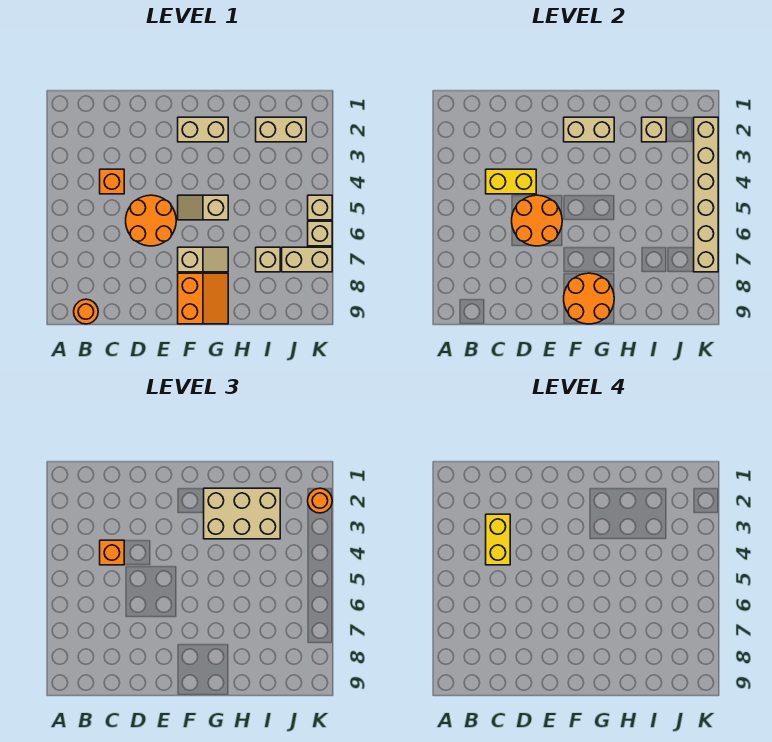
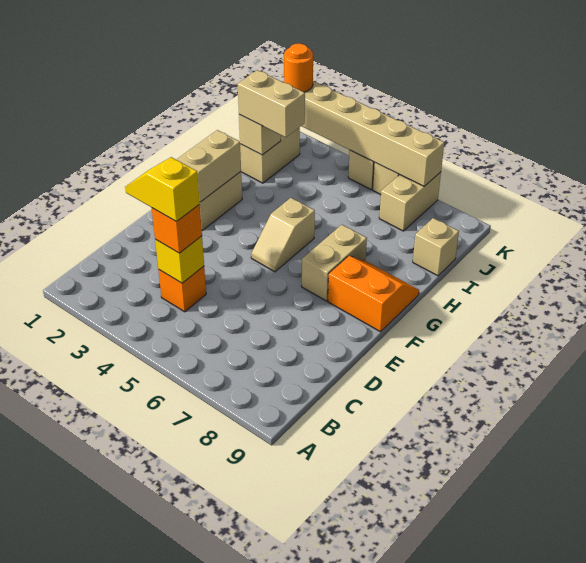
orange 1x1 round brick [74,299,98,324] -> none
yellow 1x2 brick [486,514,510,565] -> yellow 1x2 slope [125,157,200,221]
yellow 1x2 brick [486,169,536,194] -> yellow 1x1 brick [155,236,204,283]
orange 2x2 round brick [126,195,176,246] -> none
orange 2x2 round brick [512,195,562,246] -> none
tan 1x2 slope [178,247,228,272] -> tan 1x2 brick [302,225,367,301]
orange 2x2 round brick [564,273,614,324] -> none
tan 2x3 brick [204,488,280,539] -> tan 1x2 brick [238,70,305,138]
tan 1x1 brick [256,247,280,272] -> tan 1x1 brick moved to [413,218,459,276]

